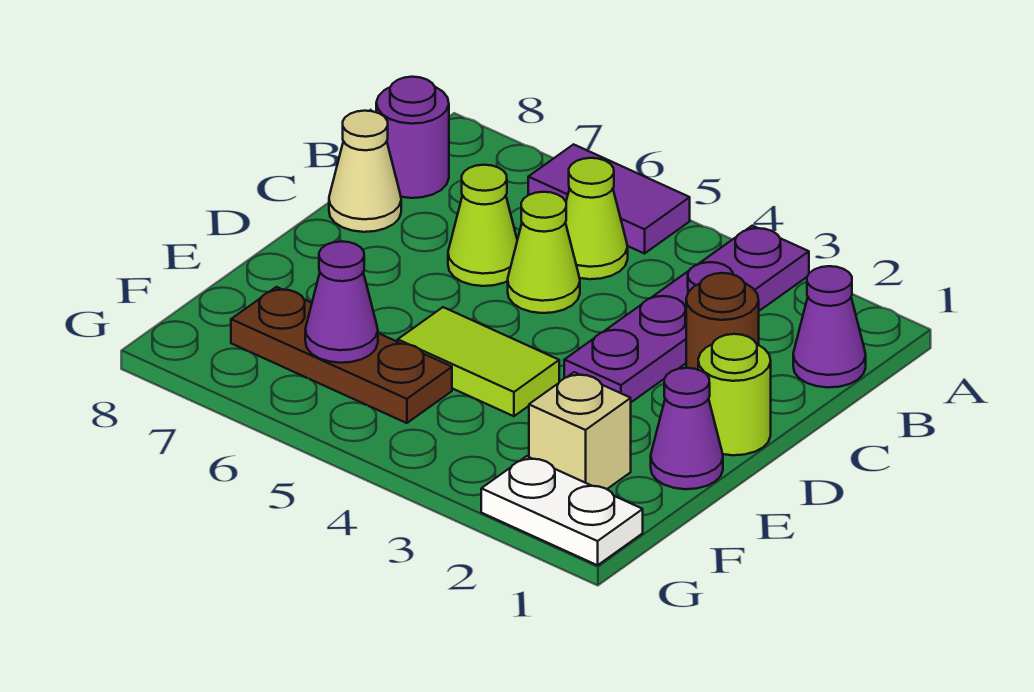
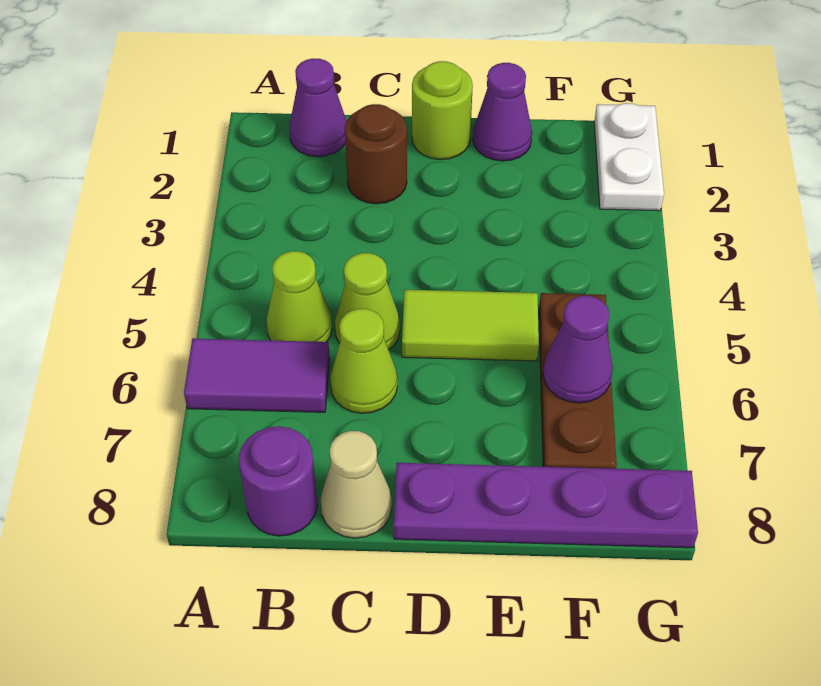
purple 1x4 plate [564,226,809,402] -> purple 1x4 plate moved to [394,463,698,548]
purple 1x2 tile [528,144,690,254] -> purple 1x2 tile turned to [184,339,330,412]
lime 1x2 tile [398,307,559,416] -> lime 1x2 tile turned to [402,290,539,361]
tan 1x1 brick [529,372,631,489] -> none

